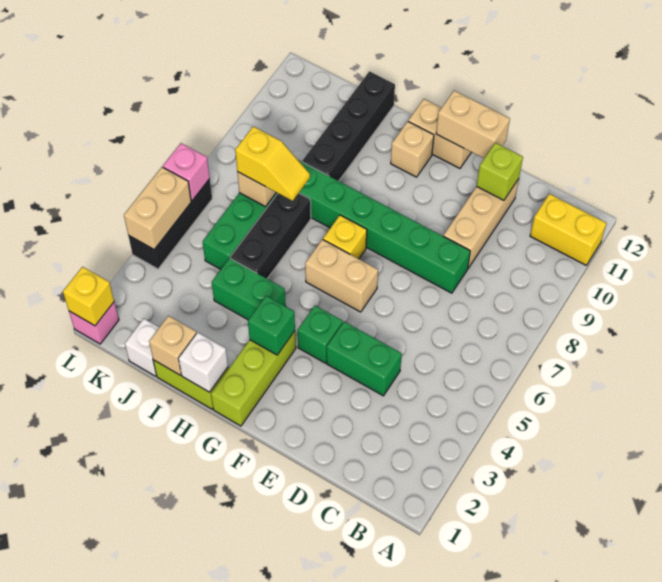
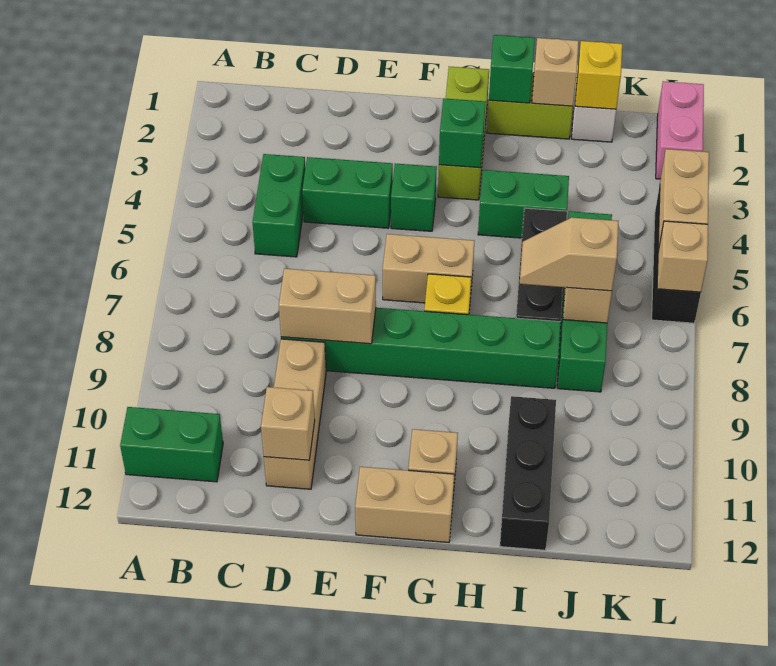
yellow 1x2 brick [530,194,606,265] -> green 1x2 brick [120,407,223,482]
none -> green 1x2 brick [253,154,305,257]
lime 1x1 brick [477,143,523,200] -> tan 1x1 brick [261,387,315,460]
tan 1x2 brick [436,91,510,158] -> tan 1x2 brick moved to [279,269,376,344]
white 1x1 brick [178,332,228,392] -> green 1x1 brick [489,35,535,103]
yellow 1x2 slope [235,126,310,201] -> tan 1x2 slope [520,218,618,291]
black 1x4 brick [302,71,395,181] -> black 1x3 brick [500,396,556,550]
pink 1x1 brick [69,302,119,344] -> pink 1x2 brick [656,81,704,179]
yellow 1x1 brick [63,267,114,326] -> yellow 1x1 brick moved to [575,41,622,109]
pink 1x1 brick [163,143,210,201] -> tan 1x1 brick [657,221,708,292]

